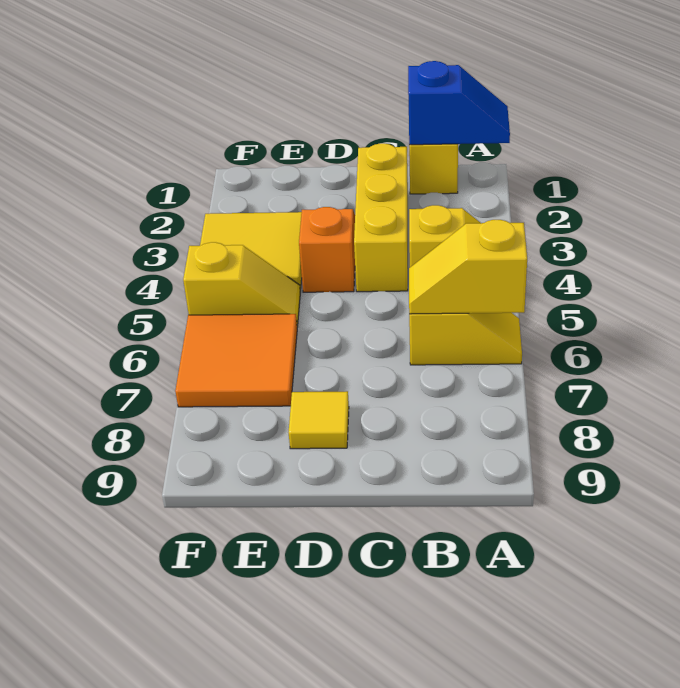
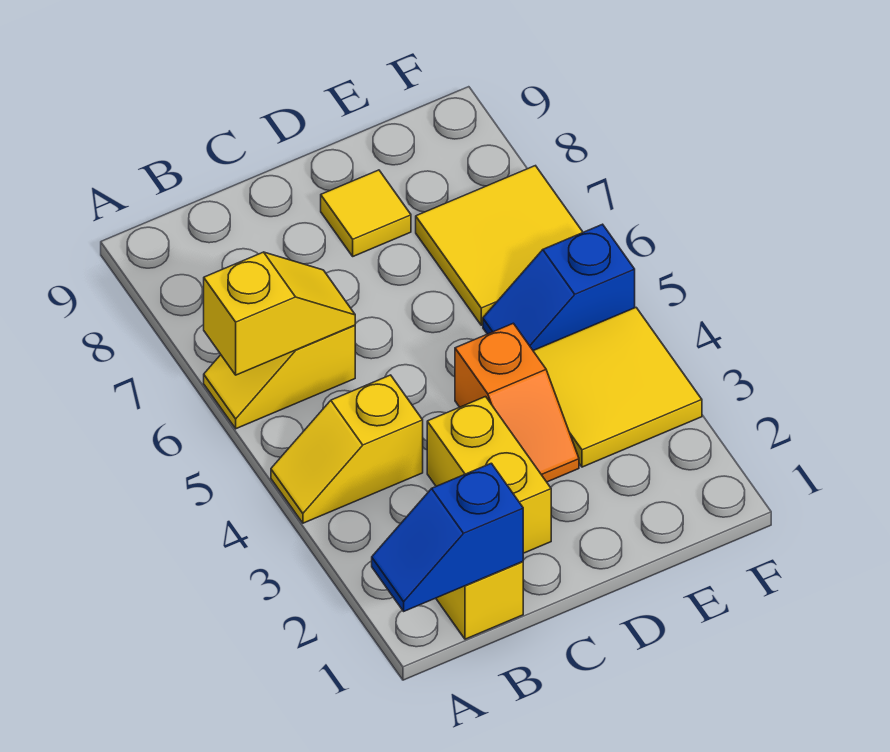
yellow 1x3 brick [354,143,408,292] -> yellow 1x2 brick [427,397,551,553]
yellow 1x2 slope [183,242,300,327] -> blue 1x2 slope [483,224,635,351]
orange 2x2 tile [175,314,297,407] -> yellow 2x2 tile [416,166,583,325]

